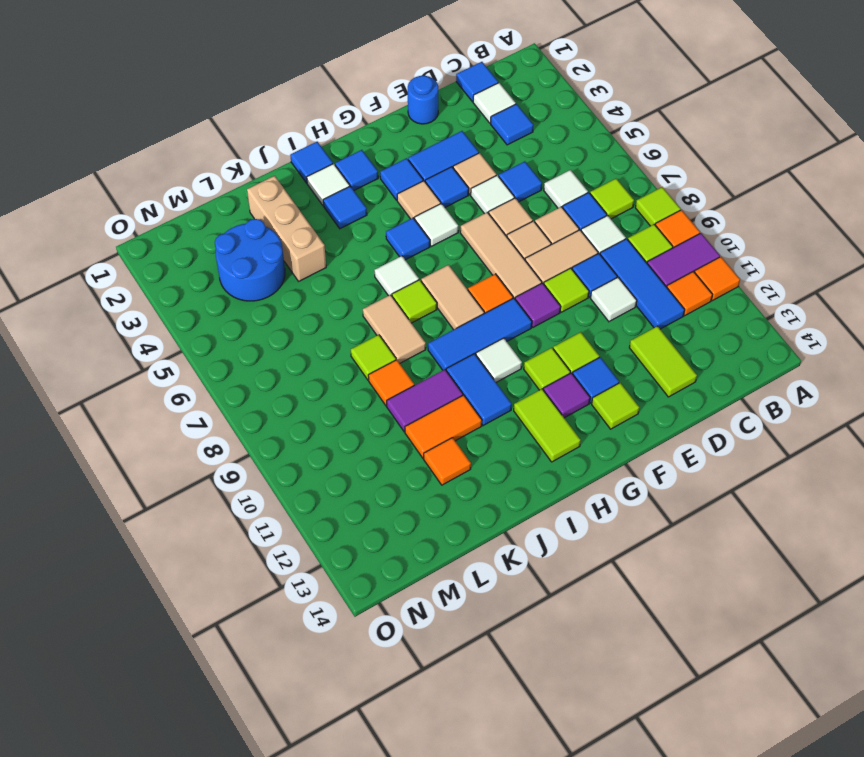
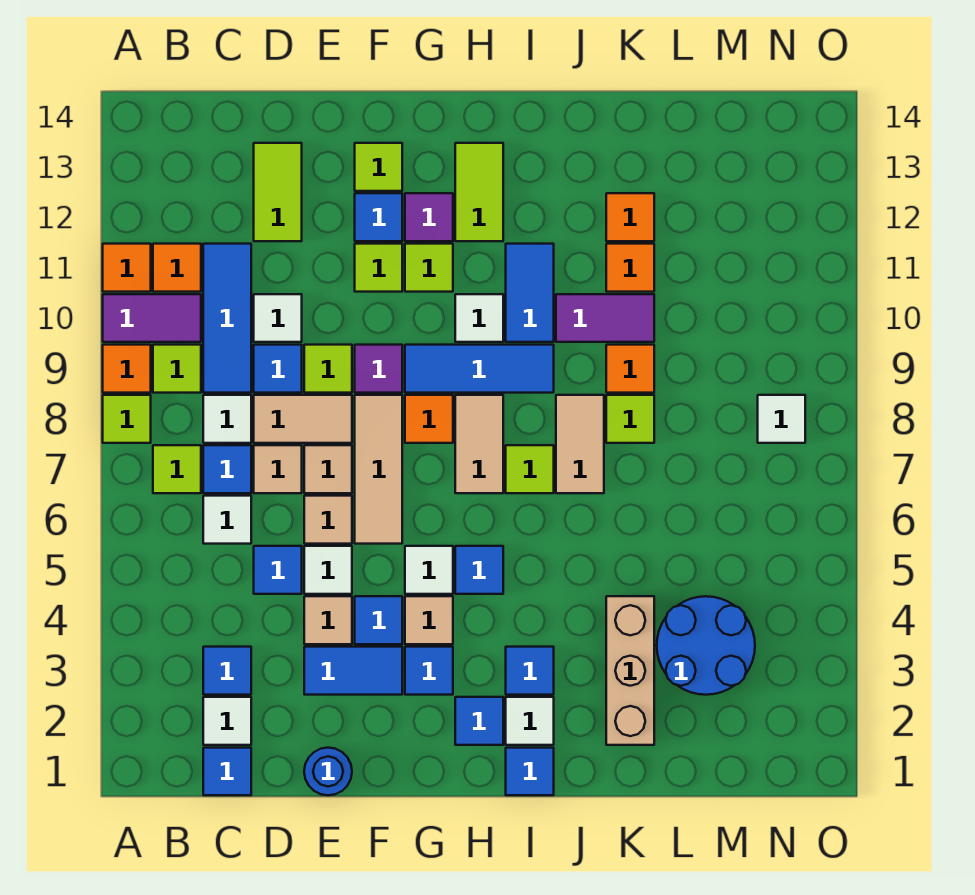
white 1x1 tile [374,256,419,296] -> white 1x1 tile moved to [758,395,805,443]
orange 1x2 tile [405,395,482,458] -> orange 1x1 tile [606,244,654,292]

